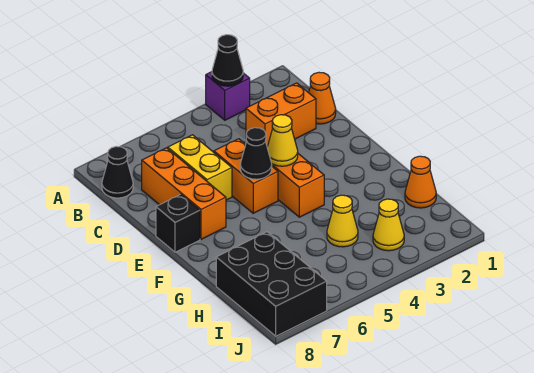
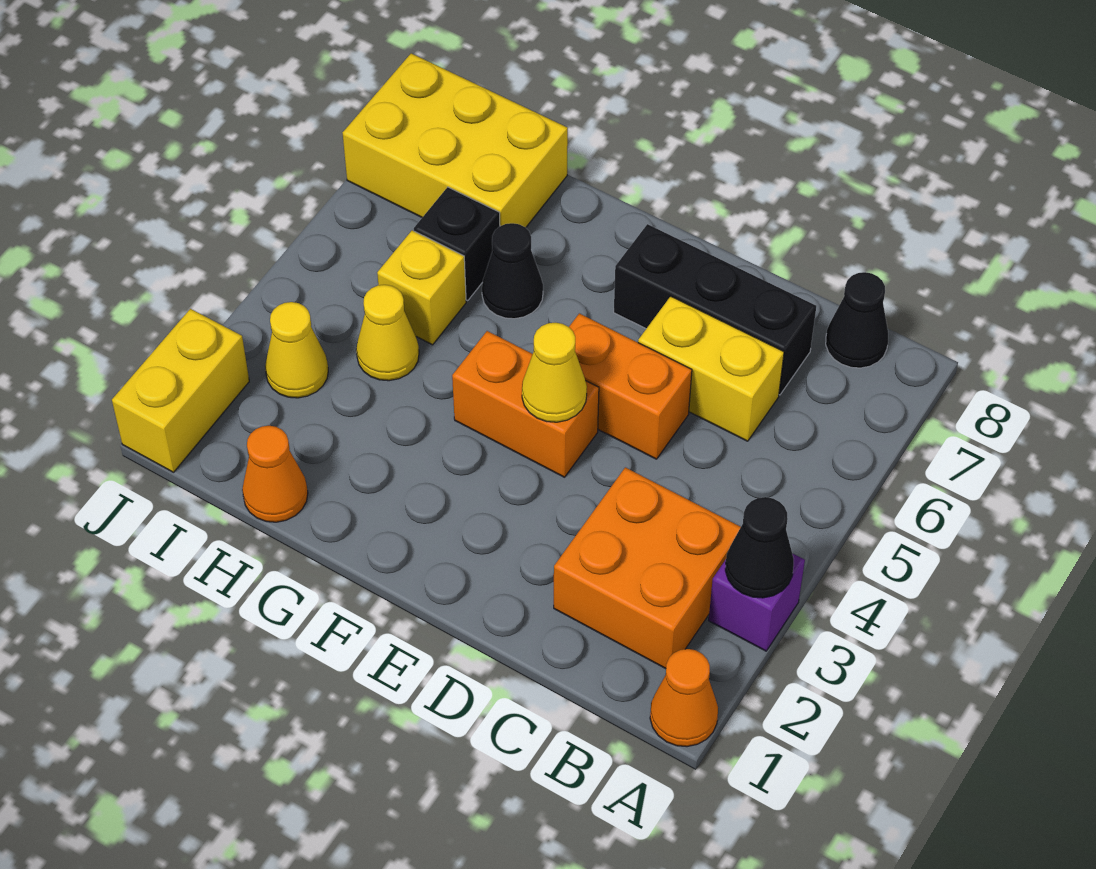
orange 1x1 cone [309,72,336,124] -> orange 1x1 cone moved to [650,649,718,747]
orange 1x2 brick [246,83,316,147] -> orange 2x2 brick [554,467,741,669]
orange 1x3 brick [142,148,226,239] -> black 1x3 brick [614,224,816,395]
black 1x1 cone [240,128,272,179] -> black 1x1 cone moved to [482,223,543,319]
black 1x1 brick [156,194,200,252] -> black 1x1 brick moved to [414,187,500,301]
none -> yellow 1x1 brick [377,230,466,345]
black 2x3 brick [216,232,327,336] -> yellow 2x3 brick [343,53,568,228]
none -> yellow 1x2 brick [112,309,249,472]

